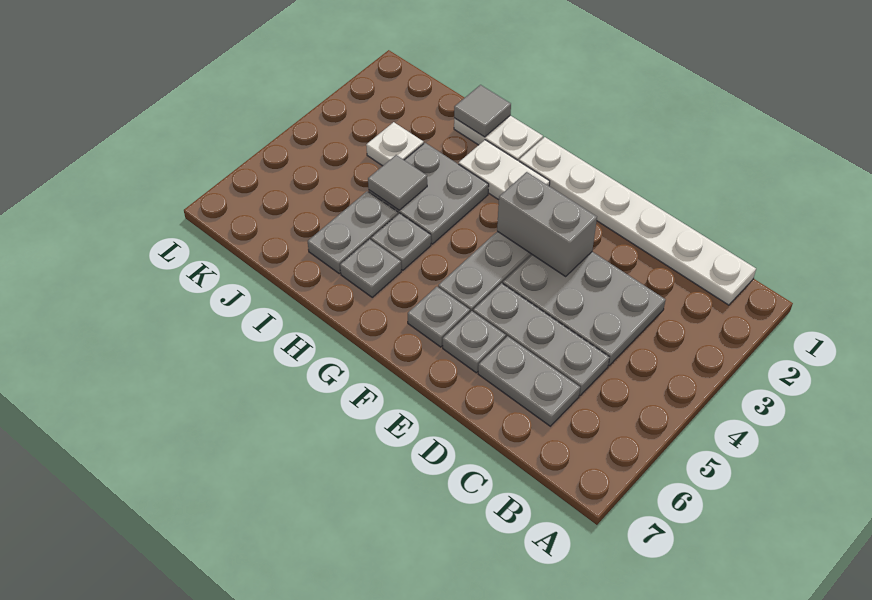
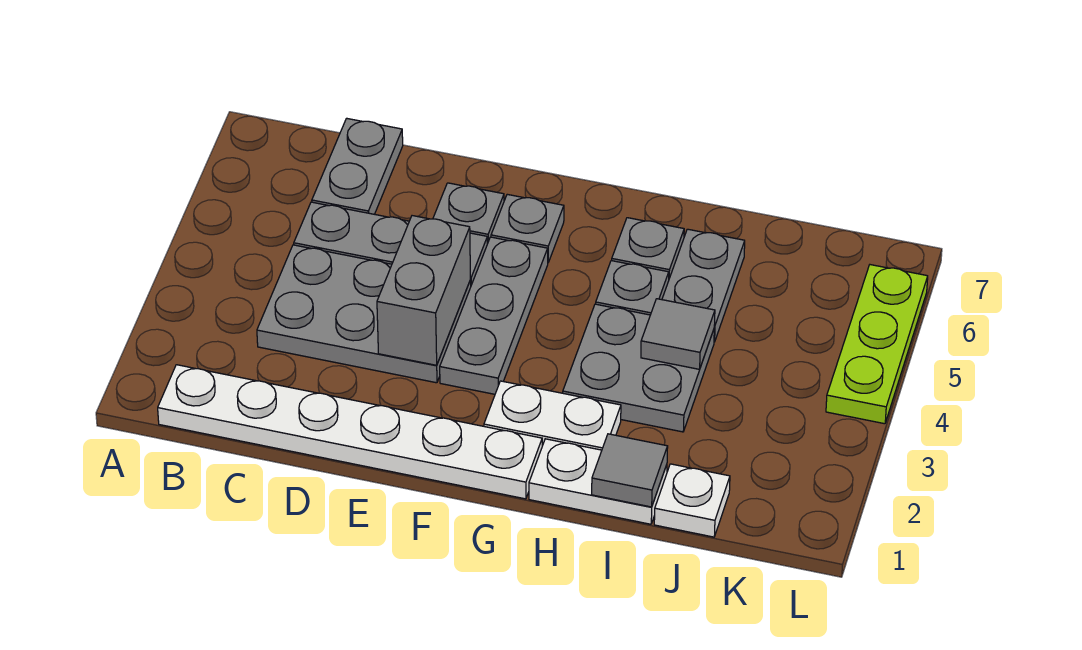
grey 1x2 plate [478,336,580,426] -> grey 1x2 plate turned to [312,118,403,214]
grey 1x2 brick [497,172,597,276] -> grey 1x2 brick turned to [377,216,470,365]
white 1x1 plate [366,122,424,166] -> white 1x1 plate moved to [654,464,730,537]
none -> lime 1x3 plate [826,265,928,424]

